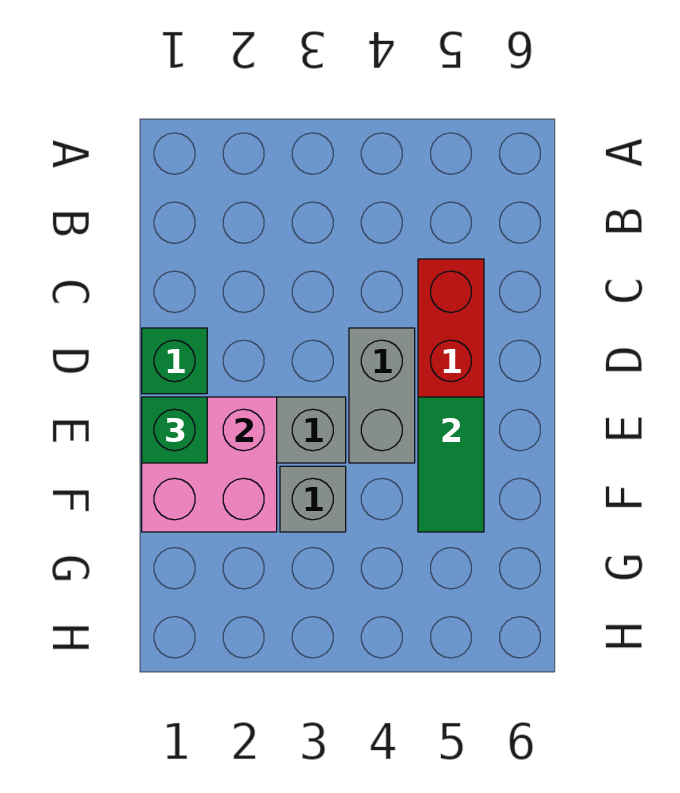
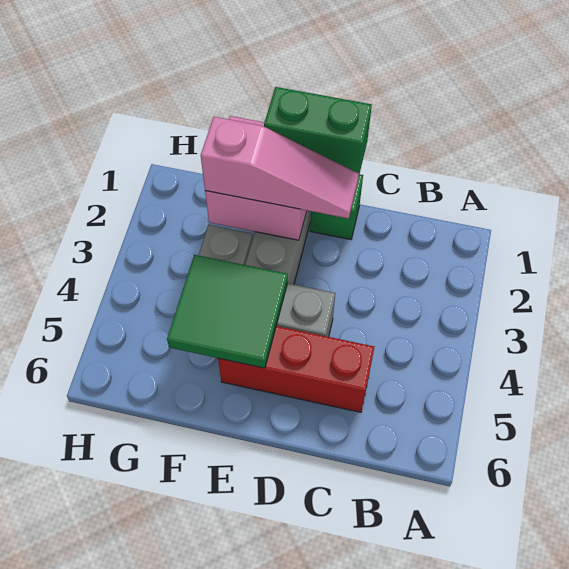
none -> pink 1x3 slope [201,117,359,219]
green 1x1 brick [142,397,207,463] -> green 1x2 brick [264,87,372,178]
green 1x2 tile [418,397,484,532] -> green 2x2 tile [167,255,288,368]

